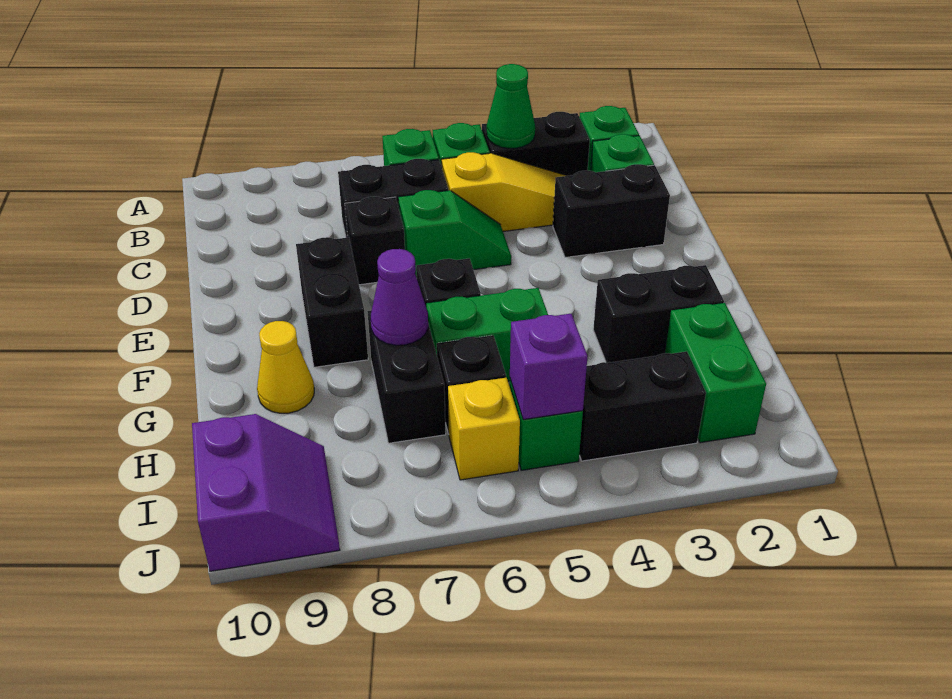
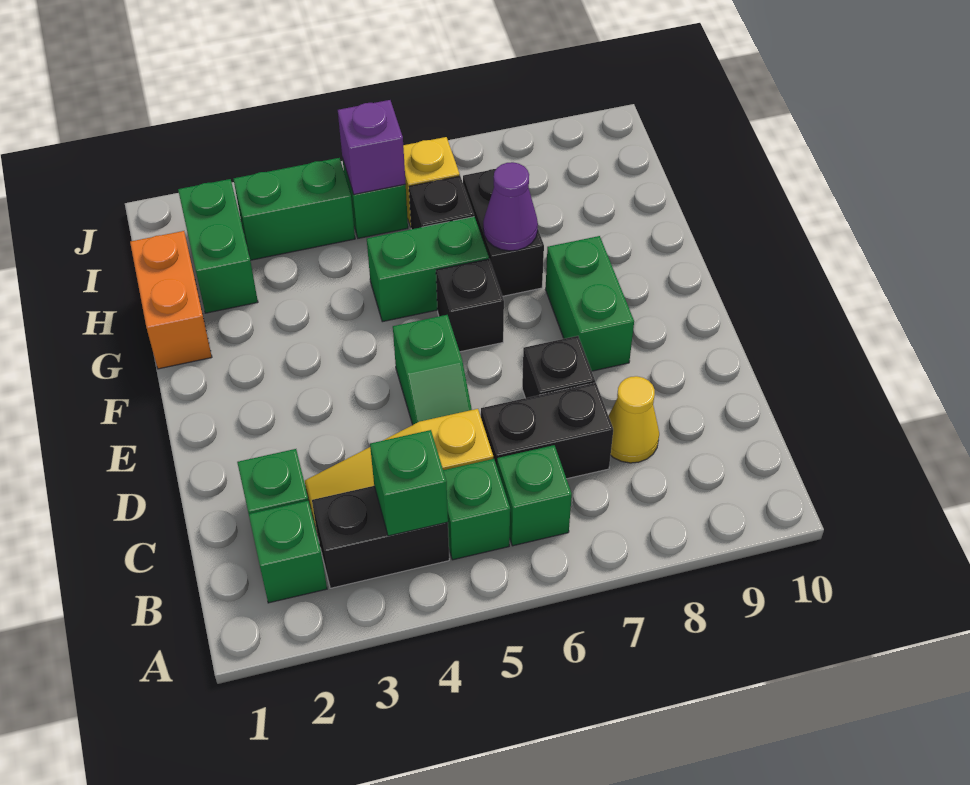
green 1x1 cone [487,64,535,148] -> green 1x1 brick [370,430,448,536]
black 1x2 brick [553,164,670,257] -> none
green 1x2 slope [398,190,511,277] -> green 1x2 slope turned to [393,315,472,425]
black 1x2 brick [296,237,368,367] -> green 1x2 brick [546,236,634,371]
none -> orange 1x2 brick [130,231,212,369]
black 1x2 brick [593,265,724,362] -> none
yellow 1x1 cone [257,321,314,413] -> yellow 1x1 cone moved to [608,376,659,463]
black 1x2 brick [579,351,706,461] -> green 1x2 brick [234,158,355,260]
purple 2x2 slope [192,414,340,571] -> none

